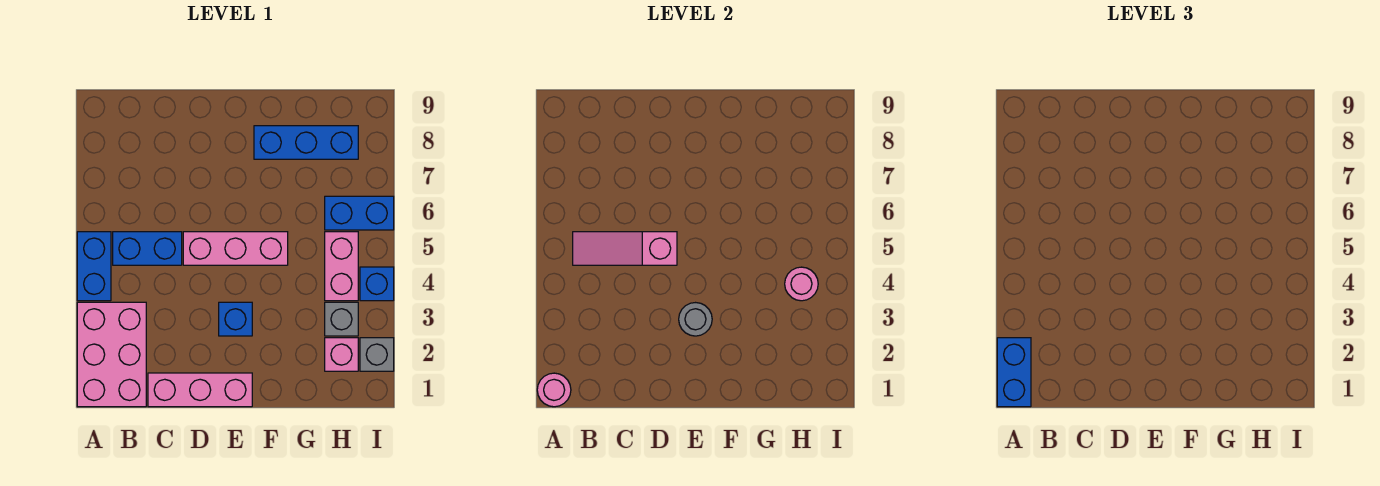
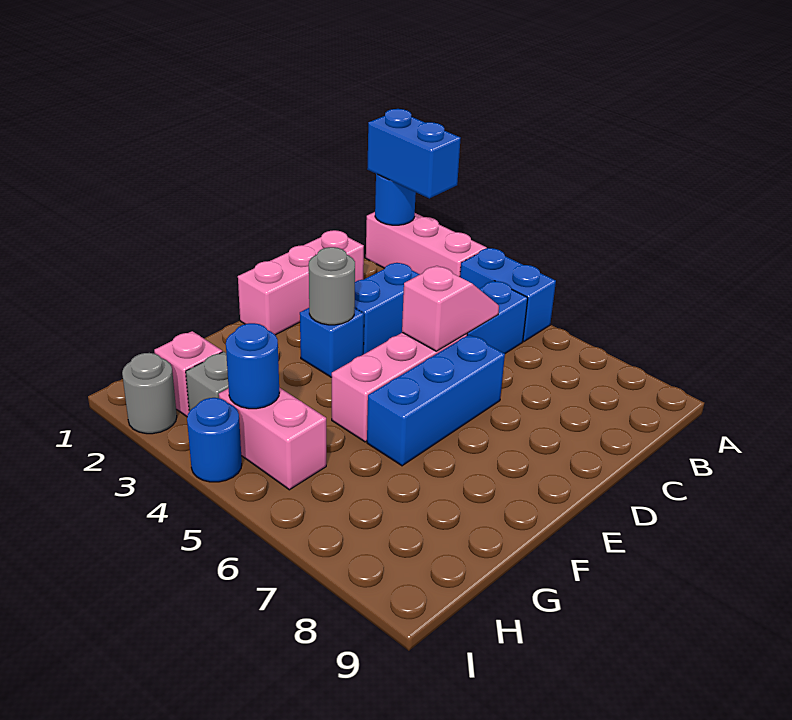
pink 2x3 brick [77,302,146,407] -> pink 1x3 brick [366,212,487,277]
pink 1x1 round brick [537,373,571,407] -> blue 1x1 round brick [375,174,416,225]
pink 1x3 slope [573,232,677,265] -> pink 1x2 slope [402,266,499,351]
blue 1x3 brick [254,126,358,159] -> blue 1x3 brick moved to [367,335,505,466]
pink 1x1 round brick [785,267,818,301] -> blue 1x1 round brick [226,323,279,409]
blue 1x2 brick [325,196,394,230] -> blue 1x2 brick moved to [354,263,420,354]
grey 1x1 brick [360,338,394,371] -> grey 1x1 round brick [122,353,177,434]
blue 1x1 brick [360,267,394,301] -> blue 1x1 round brick [187,398,242,482]

